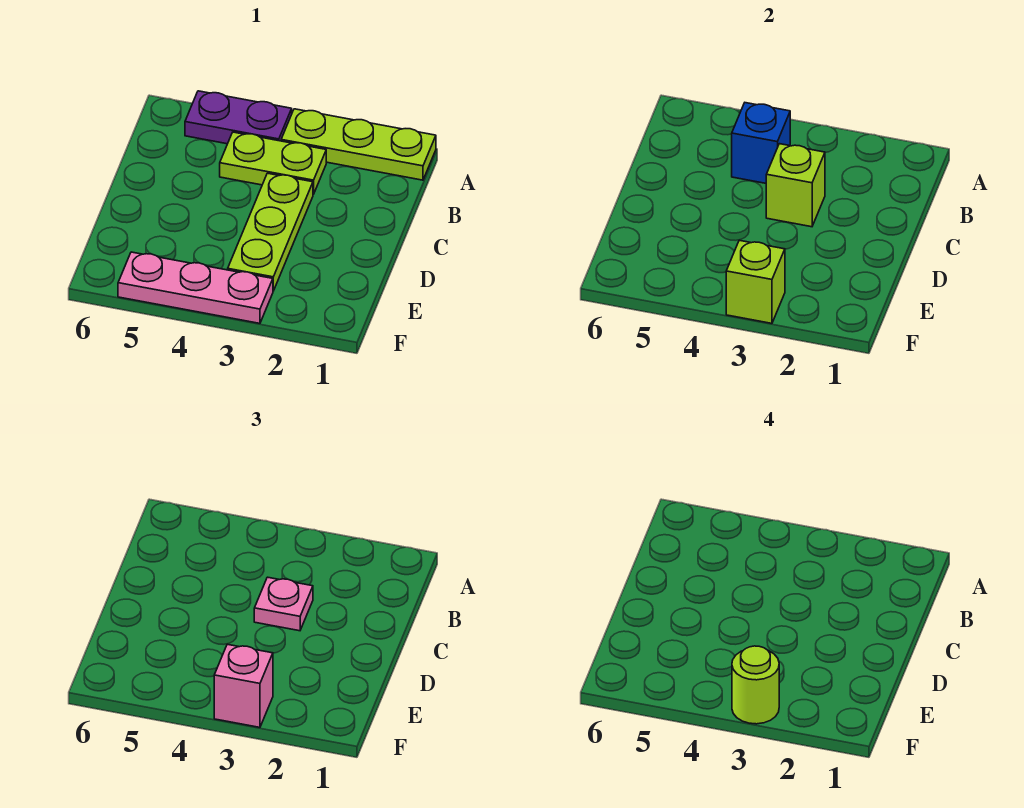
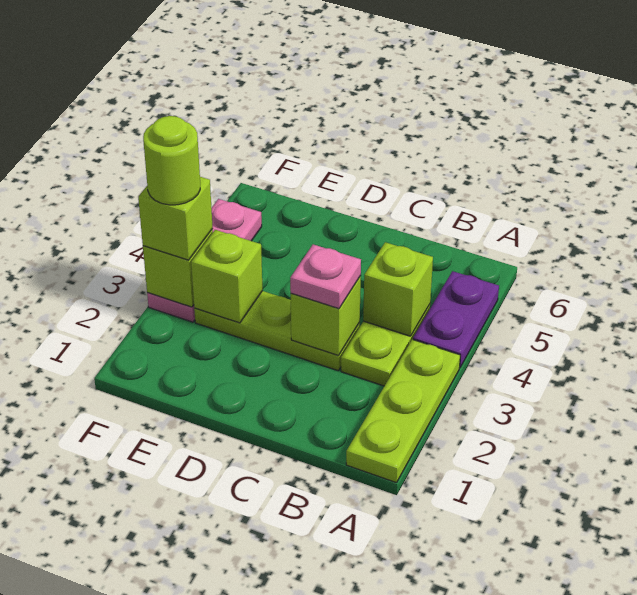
blue 1x1 brick [732,103,790,183] -> lime 1x1 brick [363,242,433,336]
none -> lime 1x1 brick [191,230,263,323]
pink 1x1 brick [214,644,273,727] -> lime 1x1 brick [138,177,213,260]

